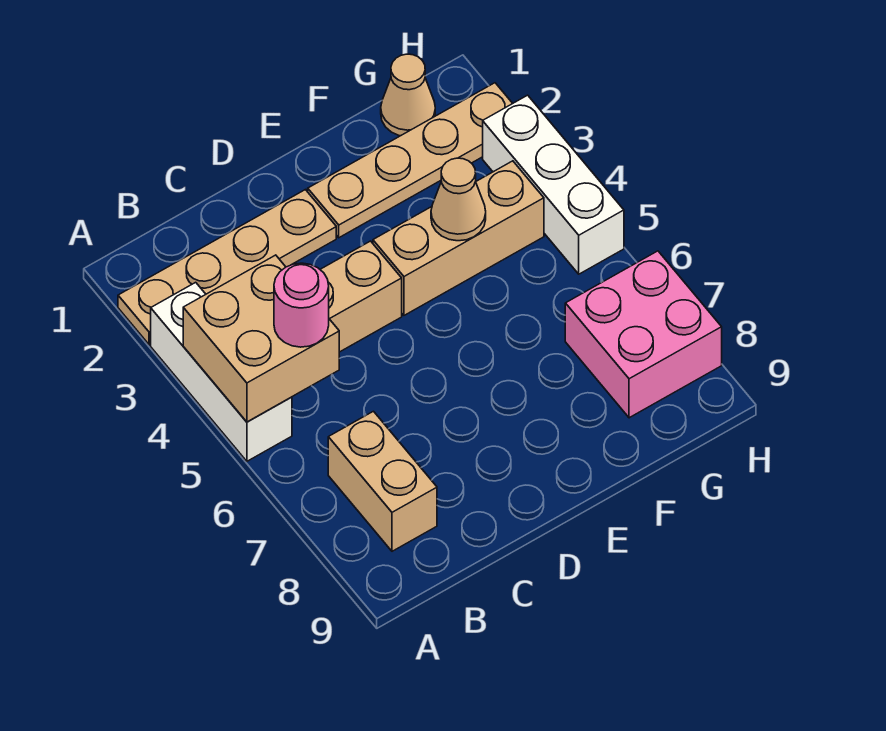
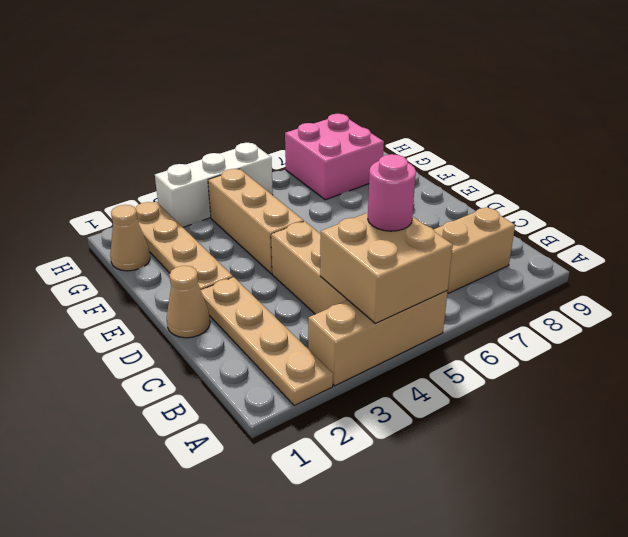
white 1x3 brick [151,282,292,461] -> tan 1x3 brick [308,291,448,386]
tan 1x1 cone [431,158,486,241] -> tan 1x1 cone moved to [167,266,210,338]

